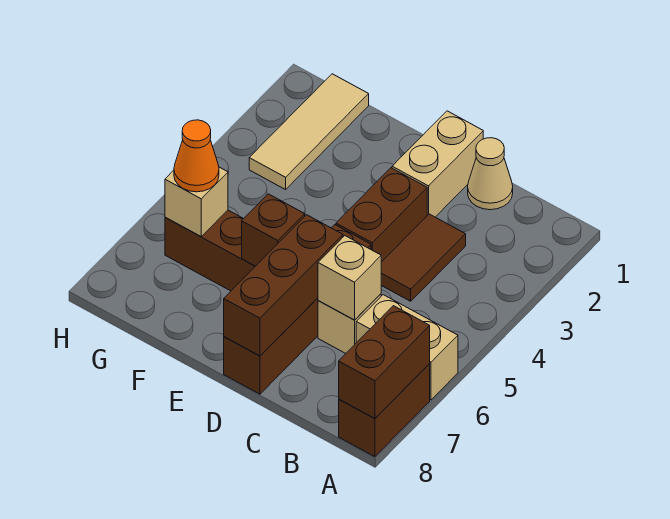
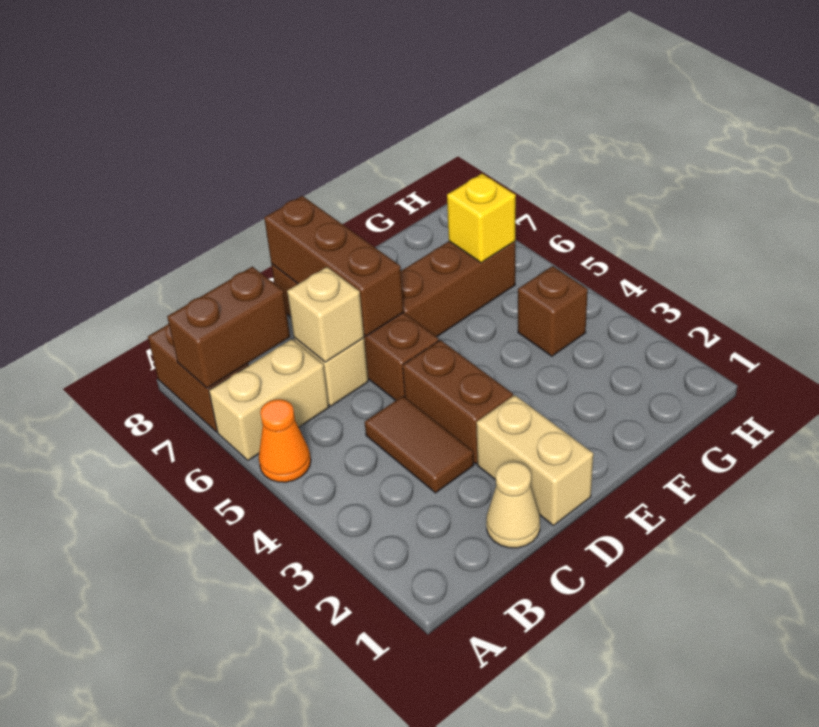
brown 1x2 brick [339,306,430,419] -> brown 1x2 brick turned to [167,267,290,388]
brown 1x1 brick [242,194,305,266] -> brown 1x1 brick moved to [518,266,588,356]
tan 1x3 tile [249,74,369,190] -> none
tan 1x1 brick [165,167,228,236] -> yellow 1x1 brick [447,174,516,263]
orange 1x1 cone [174,120,219,192] -> orange 1x1 cone moved to [259,399,311,482]

